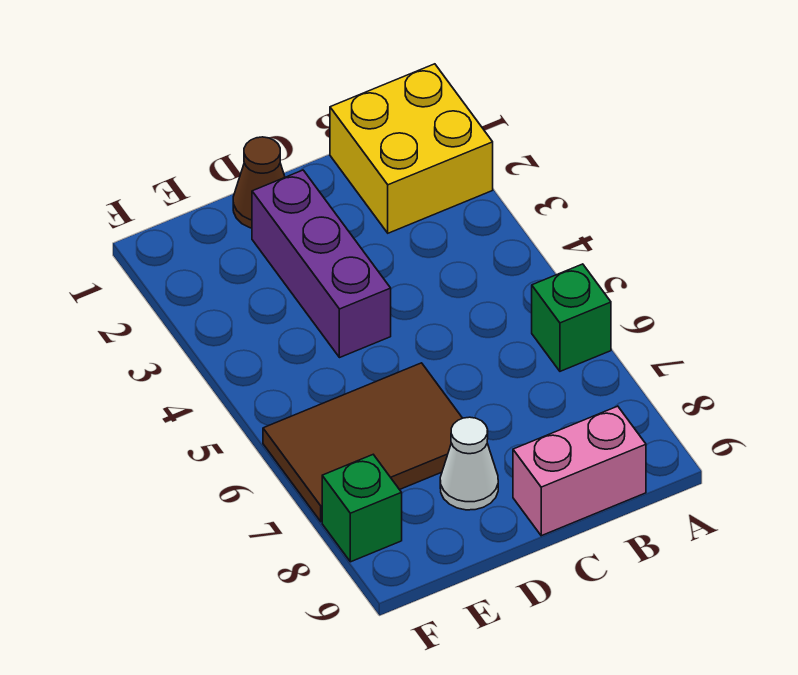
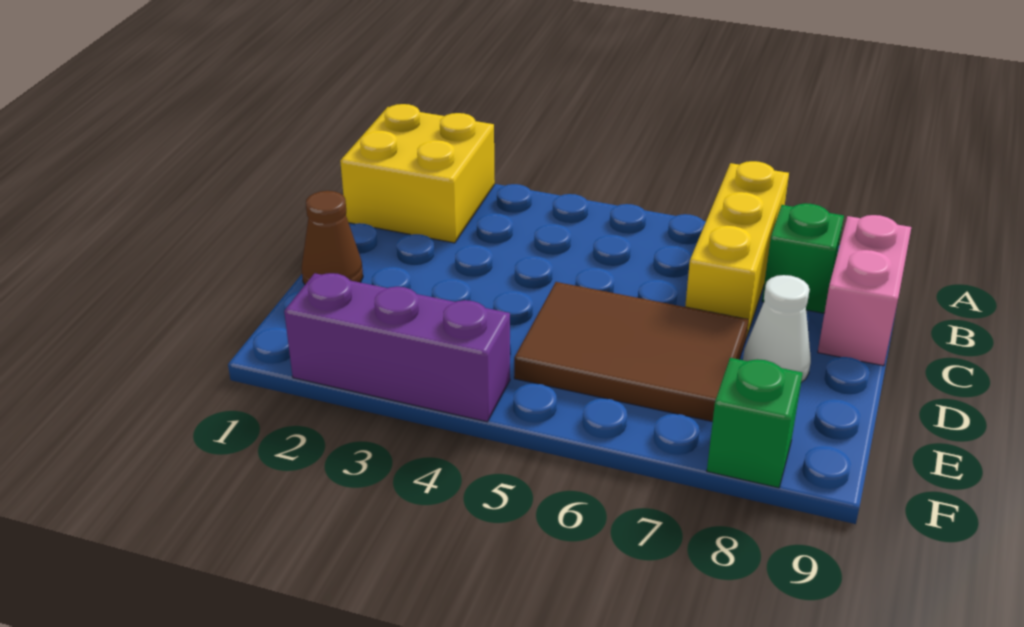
green 1x1 brick [532,264,611,371] -> green 1x1 brick moved to [762,203,844,313]
none -> yellow 1x3 brick [685,161,789,338]
purple 1x3 brick [252,170,391,358] -> purple 1x3 brick moved to [284,273,510,422]
brown 2x3 tile [263,363,462,522] -> brown 2x3 tile turned to [514,282,748,422]

